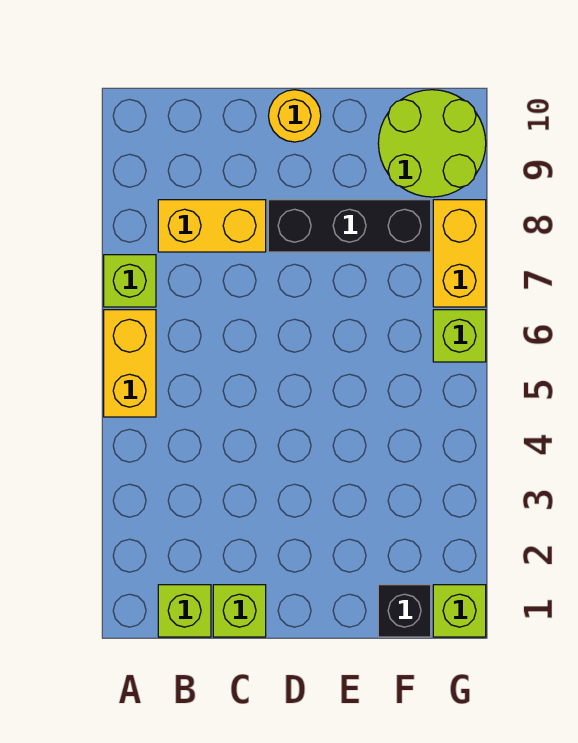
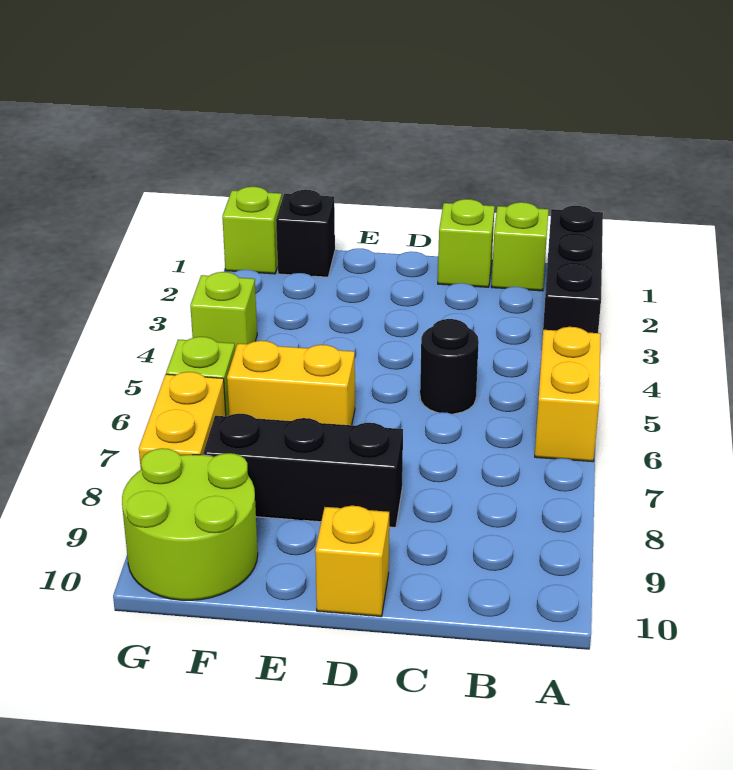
none -> black 1x3 brick [542,206,603,340]
lime 1x1 brick [104,255,156,307] -> lime 1x1 brick moved to [190,272,257,350]
yellow 1x2 brick [158,200,266,252] -> yellow 1x2 brick moved to [227,341,355,425]
none -> black 1x1 round brick [420,319,479,414]
yellow 1x1 round brick [269,90,321,142] -> yellow 1x1 brick [315,506,389,616]

